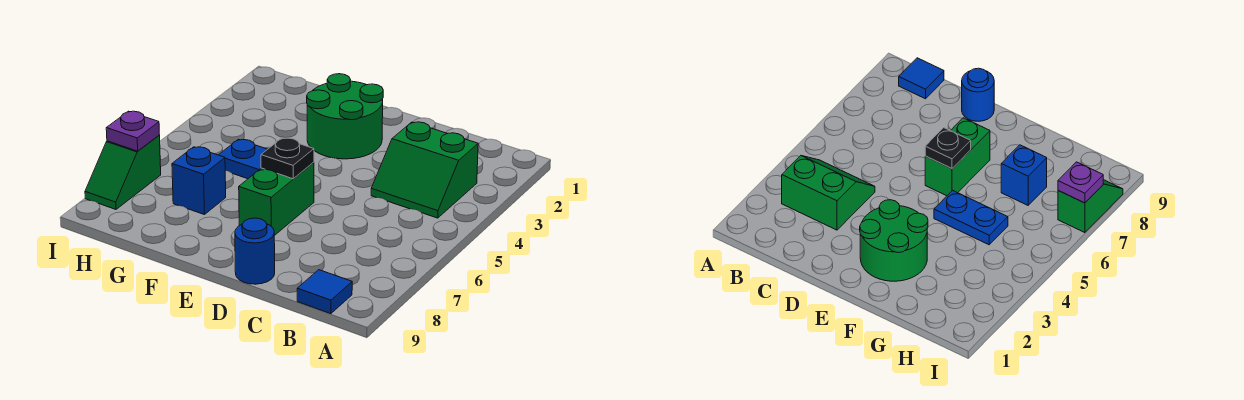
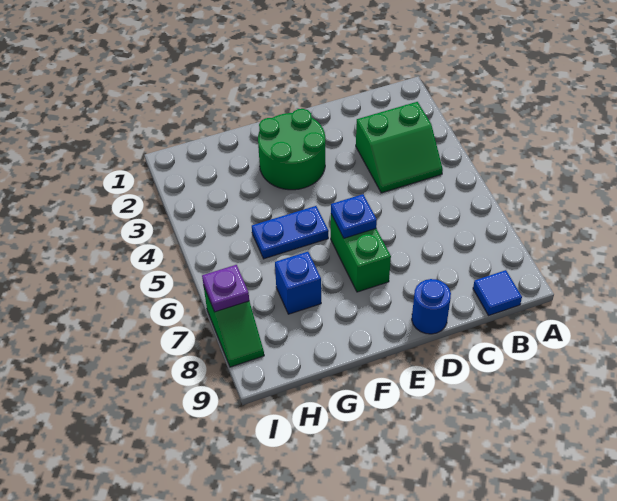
black 1x1 plate [261,138,314,179] -> blue 1x1 plate [331,194,377,238]

